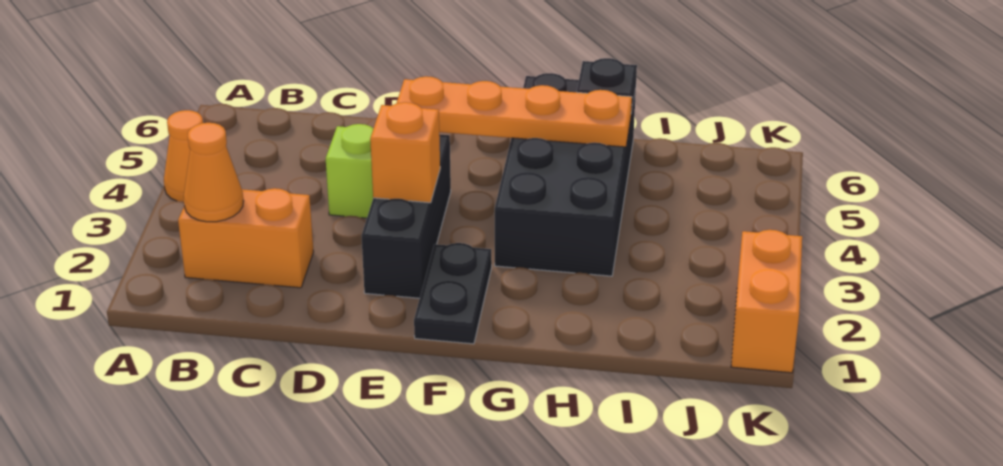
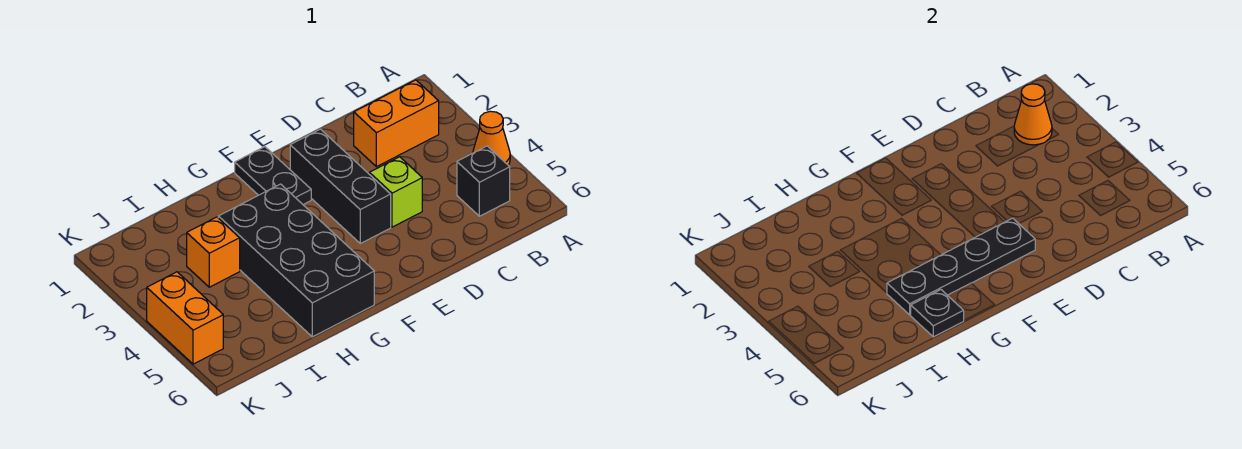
none -> black 1x1 brick [457,146,510,216]
orange 1x1 brick [370,102,440,203] -> orange 1x1 brick moved to [187,217,240,287]
orange 1x4 plate [396,76,632,147] -> black 1x4 plate [887,218,1035,315]
orange 1x2 brick [731,230,802,373] -> orange 1x2 brick moved to [147,272,223,364]

